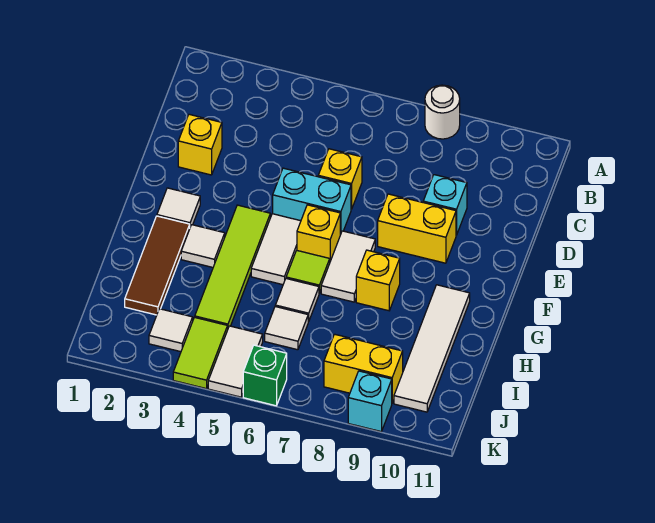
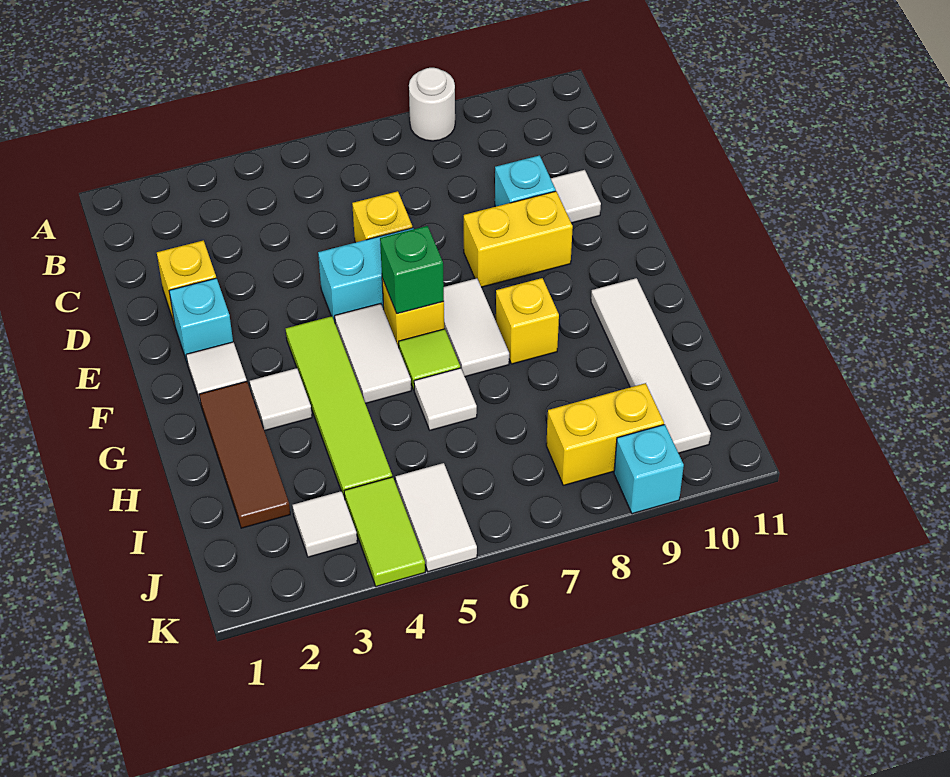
none -> cyan 1x1 brick [169,278,233,362]
white 1x1 tile [265,307,309,350] -> white 1x1 tile moved to [551,170,601,223]
green 1x1 brick [243,345,287,406] -> green 1x1 brick moved to [380,226,444,314]

